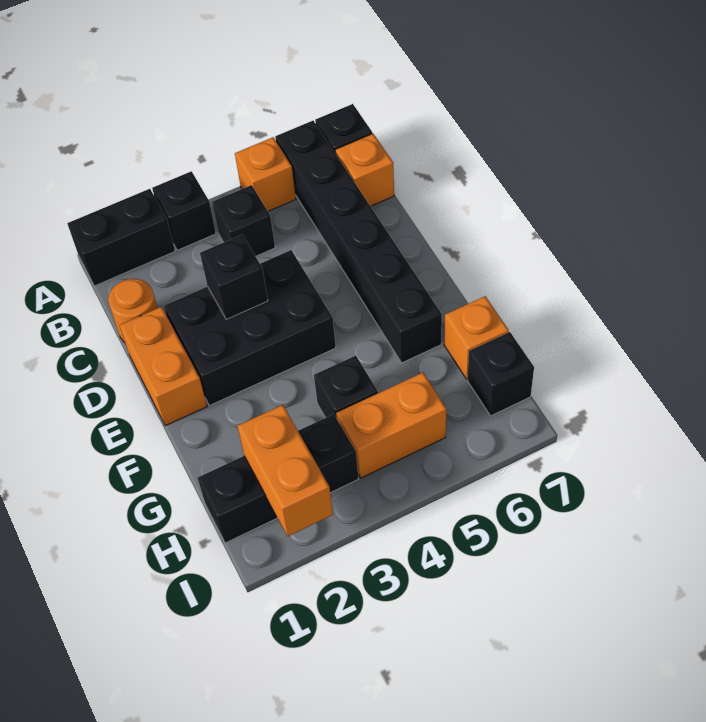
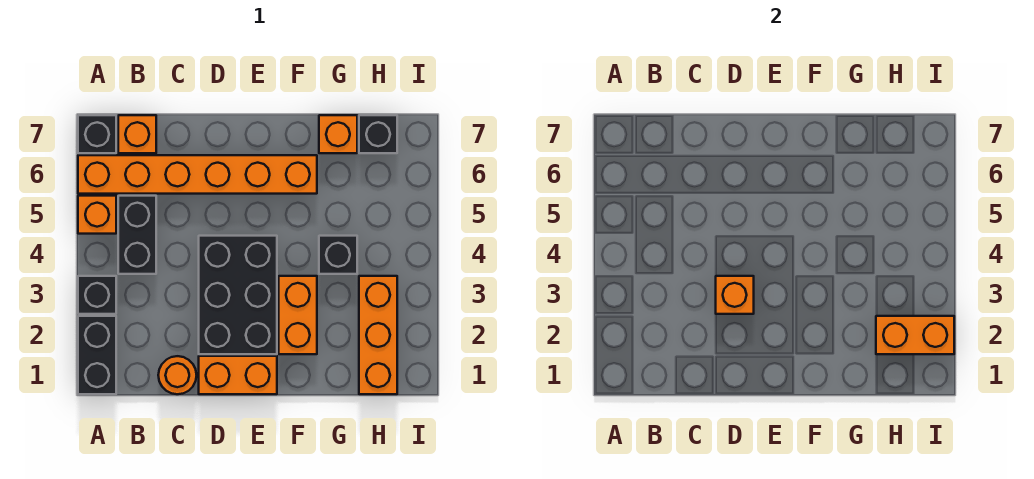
black 1x6 brick [275,121,442,363] -> orange 1x6 brick [78,155,317,194]
black 1x1 brick [212,185,275,256] -> black 1x2 brick [118,196,156,274]
black 1x1 brick [200,235,268,319] -> orange 1x1 brick [716,276,754,314]
black 1x3 brick [198,414,358,543] -> orange 1x3 brick [359,276,397,394]
orange 1x2 brick [336,373,446,478] -> orange 1x2 brick moved to [279,276,317,354]

